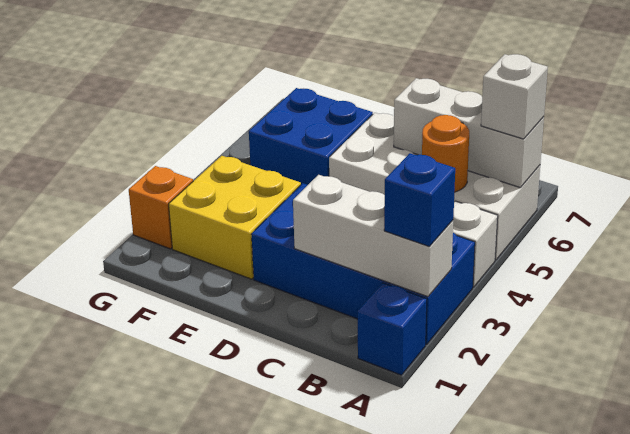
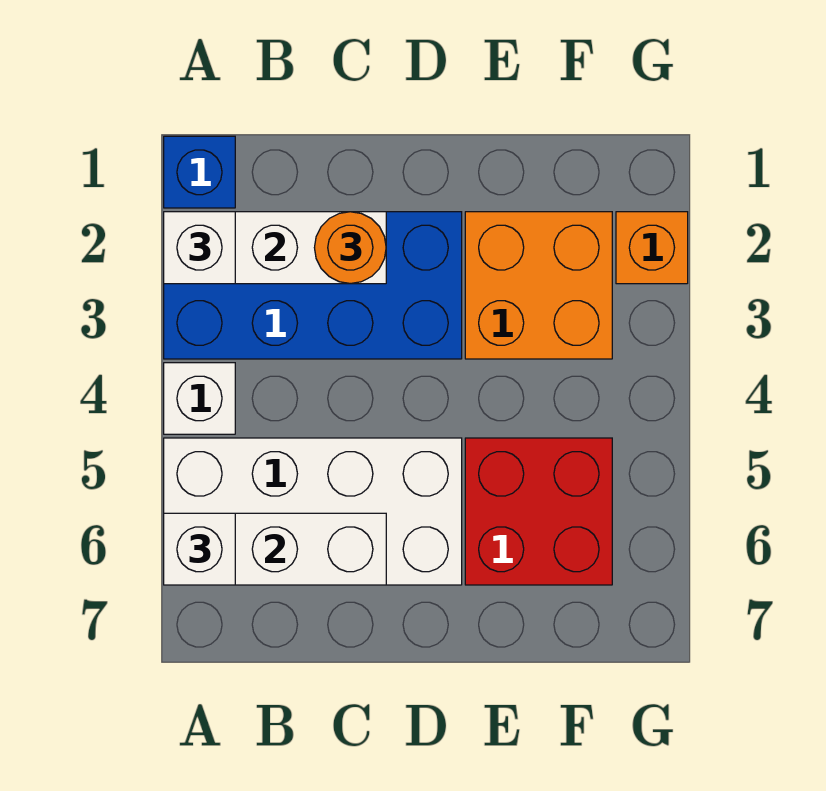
blue 1x1 brick [384,153,455,247] -> white 1x1 brick [164,212,235,284]
orange 1x1 round brick [422,115,469,192] -> orange 1x1 round brick moved to [314,212,386,284]
yellow 2x2 brick [169,156,301,279] -> orange 2x2 brick [465,212,612,359]
blue 2x2 brick [249,88,373,185] -> red 2x2 brick [465,438,612,585]

